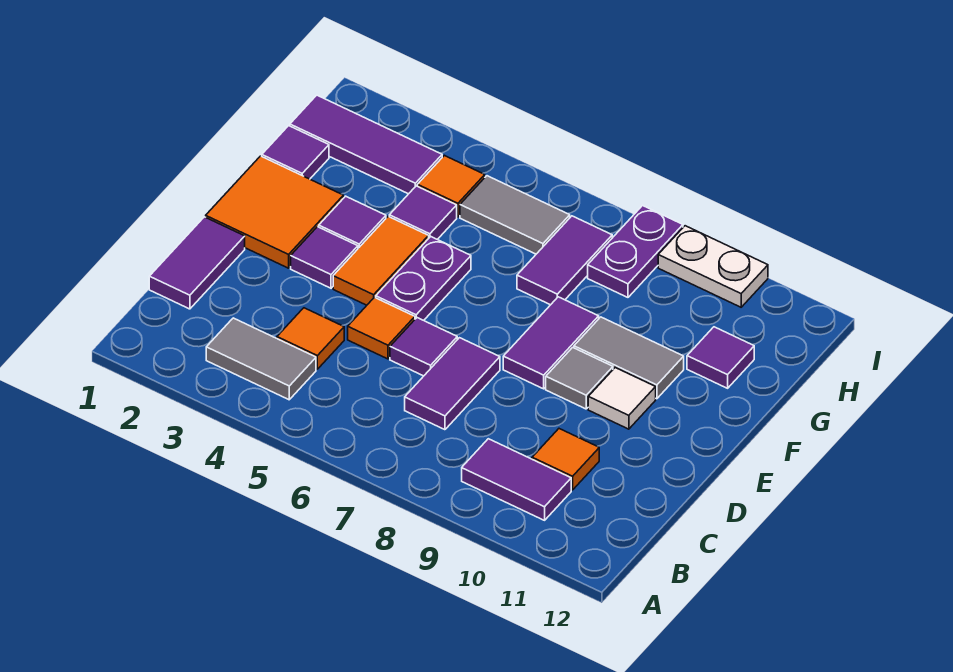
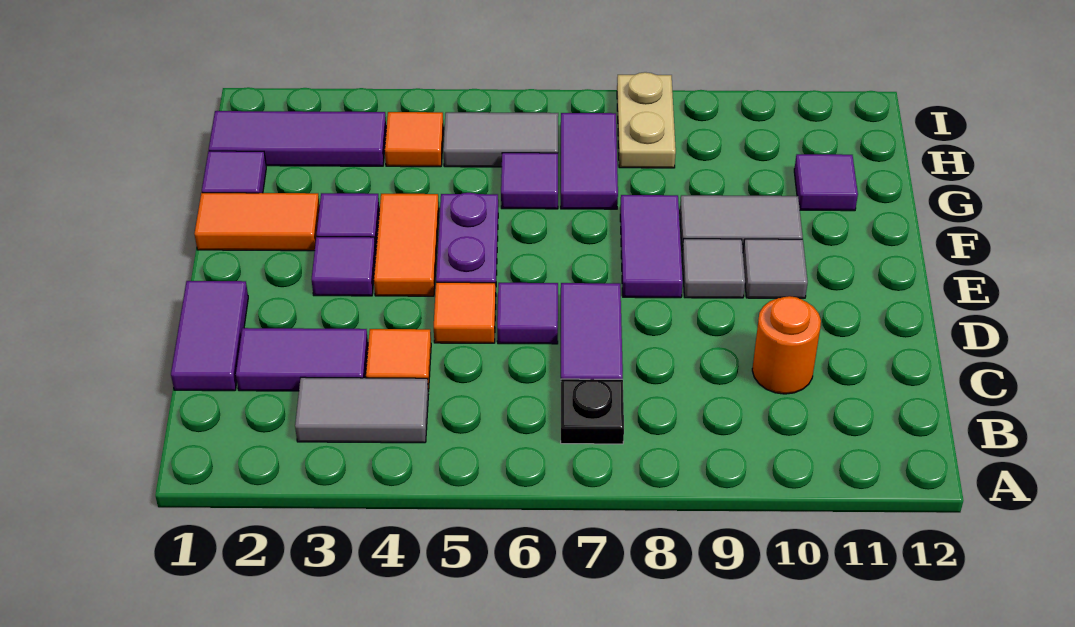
none -> black 1x1 plate [561,379,624,444]
purple 1x2 tile [462,439,571,520] -> purple 1x2 tile moved to [236,328,368,391]
orange 1x1 tile [532,429,599,490] -> orange 1x1 round brick [752,296,821,394]
orange 2x2 tile [206,156,343,268] -> orange 1x2 tile [194,193,320,251]
white 1x1 tile [588,368,656,429] -> grey 1x1 tile [743,239,808,298]
purple 1x1 tile [389,186,457,239] -> purple 1x1 tile moved to [501,153,558,209]
purple 1x2 plate [588,206,683,297] -> tan 1x2 plate [617,72,676,168]
white 1x2 plate [658,226,768,307] -> none

